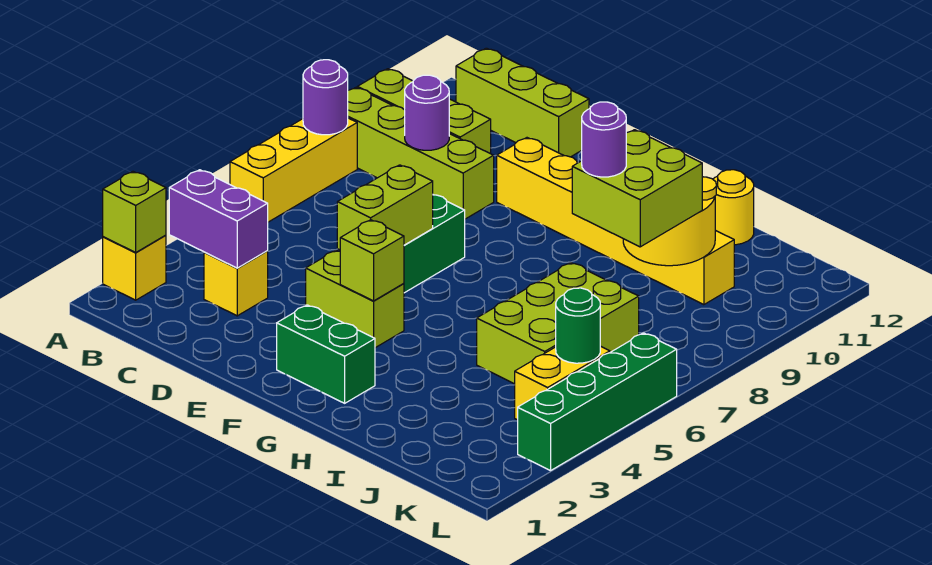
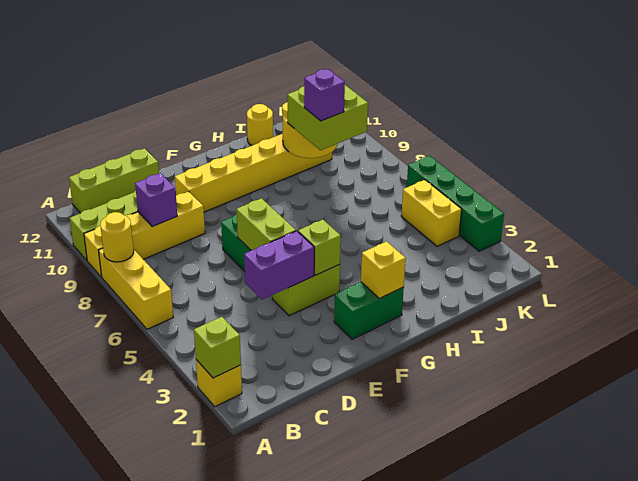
purple 1x1 round brick [303,60,348,135] -> yellow 1x1 round brick [100,212,134,262]
lime 1x4 brick [348,88,494,219] -> yellow 1x4 brick [84,192,205,277]
purple 1x2 brick [169,170,268,268] -> purple 1x2 brick moved to [244,231,314,300]
yellow 1x1 brick [204,251,268,316] -> yellow 1x1 brick moved to [361,241,406,298]
purple 1x1 round brick [405,75,449,150] -> purple 1x1 brick [135,173,177,227]
lime 2x3 brick [477,263,639,384] -> none
purple 1x1 round brick [582,102,626,177] -> purple 1x1 brick [304,69,345,121]
green 1x1 round brick [556,288,600,363] -> none

